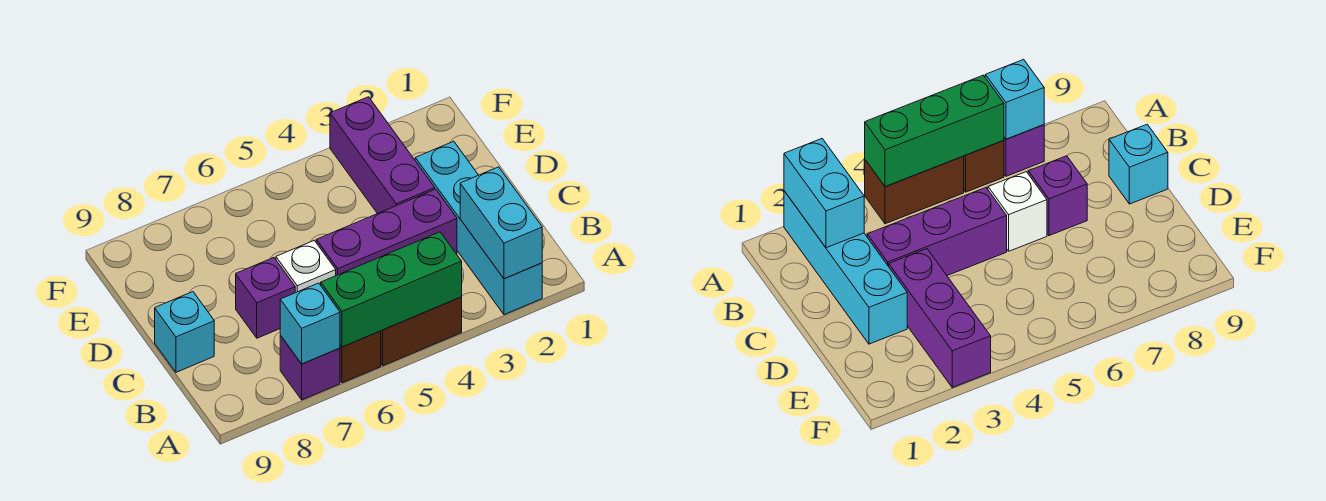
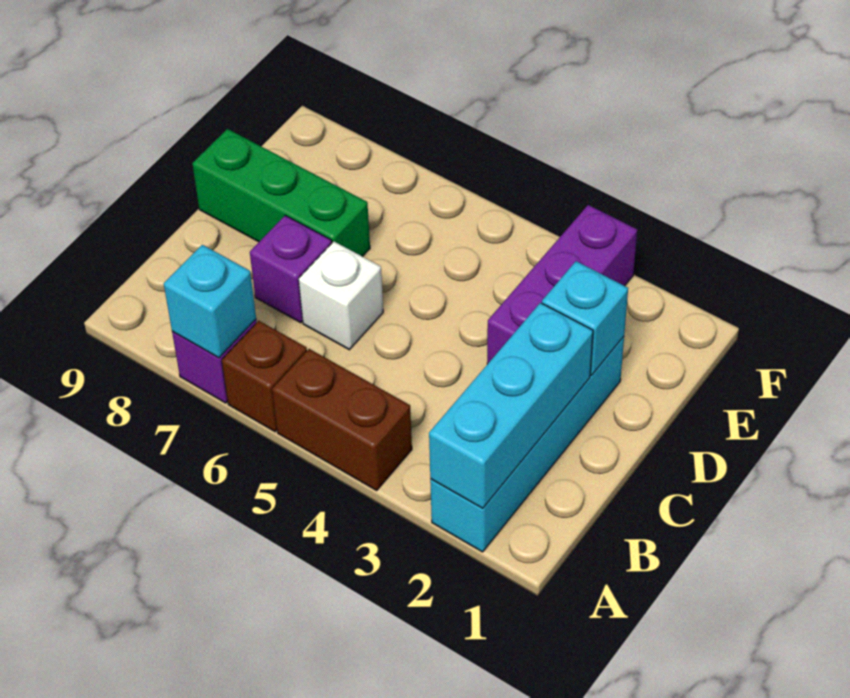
cyan 1x2 brick [460,167,542,279] -> cyan 1x3 brick [429,303,593,508]
green 1x3 brick [321,232,462,347] -> green 1x3 brick moved to [192,129,370,257]
purple 1x3 brick [316,189,457,275] -> none
cyan 1x1 brick [155,292,214,372] -> cyan 1x1 brick moved to [542,261,628,375]

